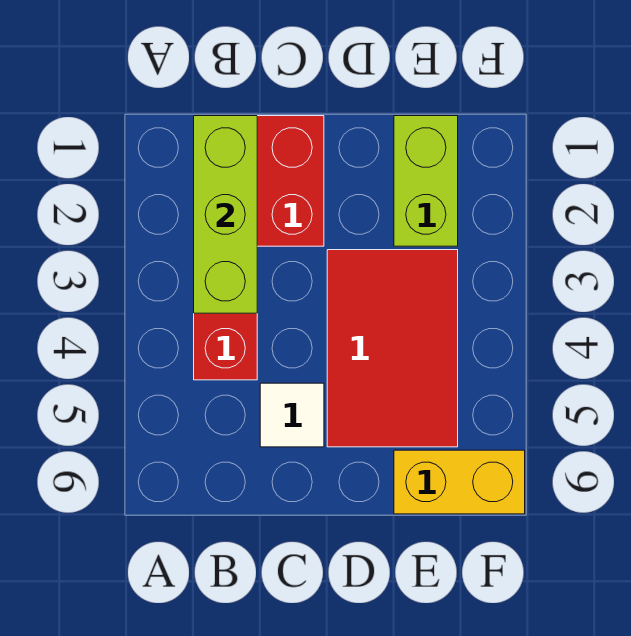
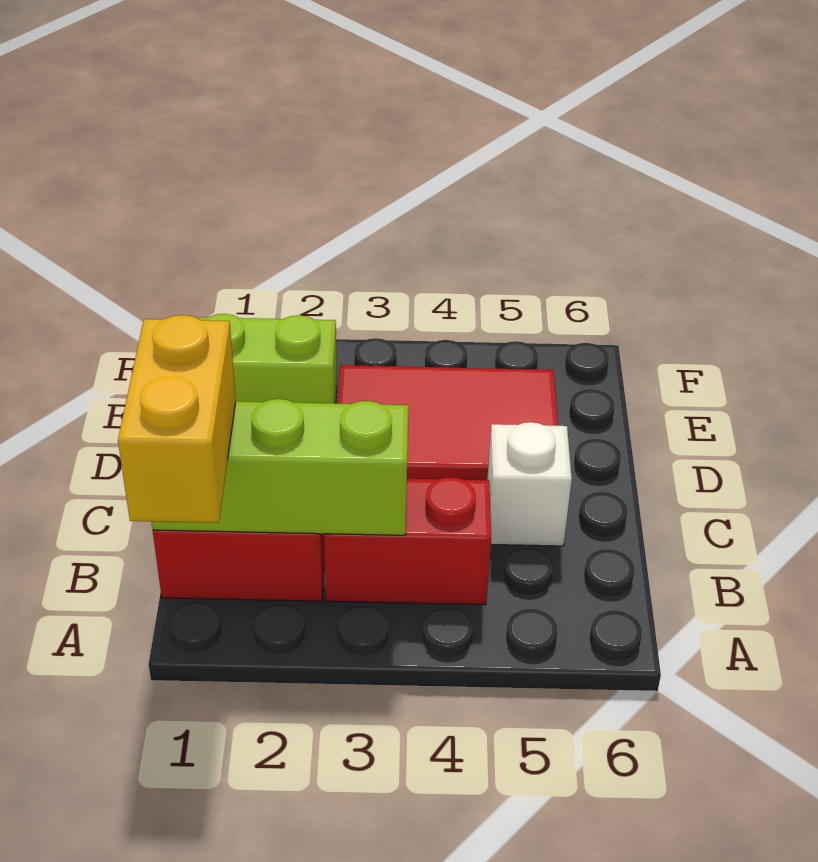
white 1x1 tile [260,383,324,447] -> white 1x1 brick [487,422,572,546]
yellow 1x2 brick [394,450,525,514] -> yellow 1x2 brick moved to [118,315,236,523]

